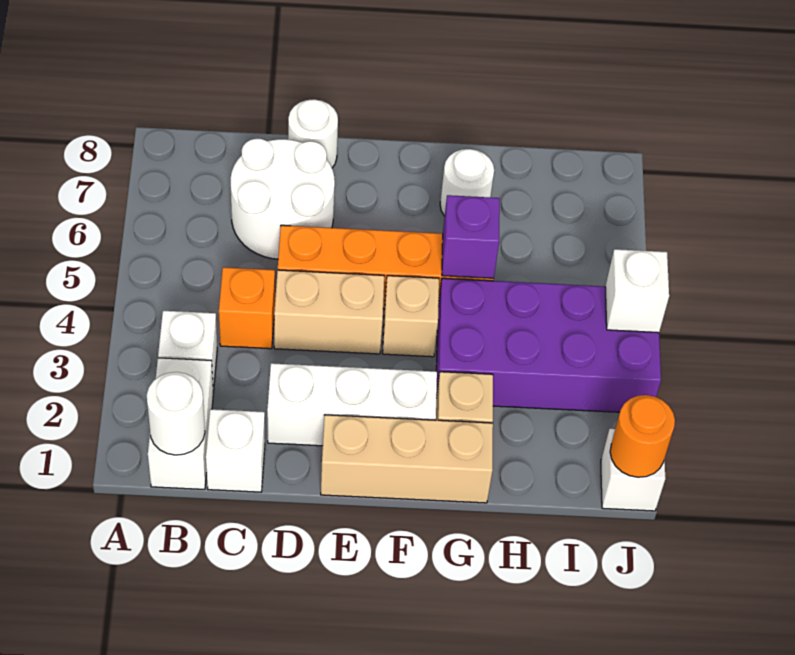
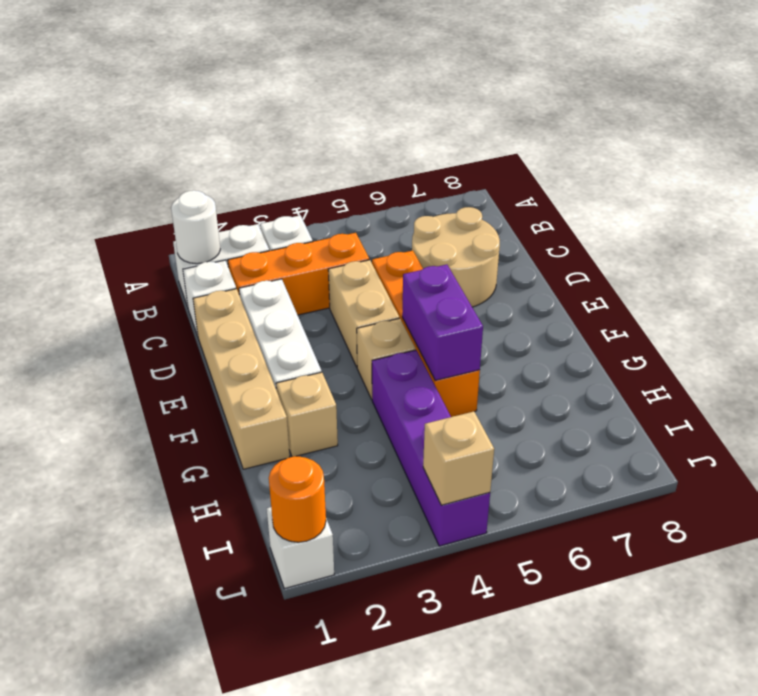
orange 1x1 brick [219,267,275,349] -> orange 1x3 brick [228,233,369,315]
white 2x2 round brick [230,139,335,259] -> tan 2x2 round brick [412,207,500,307]
white 1x1 round brick [288,99,338,168] -> none
tan 1x3 brick [321,415,493,503] -> tan 1x4 brick [193,289,290,469]
purple 2x4 brick [436,278,661,412] -> purple 1x4 brick [372,350,490,546]
purple 1x1 brick [442,195,500,278] -> purple 1x2 brick [402,265,483,381]
white 1x1 round brick [440,149,494,216] -> none
white 1x1 brick [605,249,669,333] -> tan 1x1 brick [423,412,494,505]

